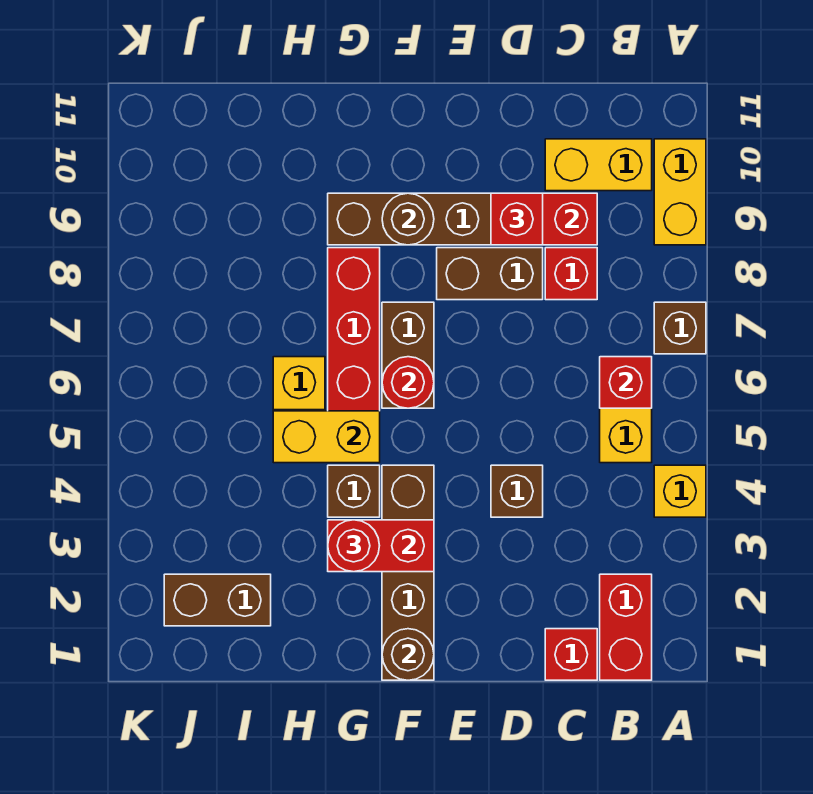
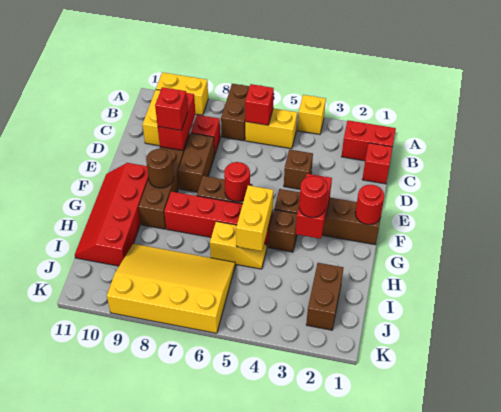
brown 1x1 brick [654,302,706,354] -> brown 1x2 brick [221,84,249,141]
brown 1x1 round brick [382,629,434,680] -> red 1x1 round brick [355,185,384,224]
none -> red 2x4 slope [75,163,149,266]
none -> yellow 3x4 slope [107,244,235,333]

